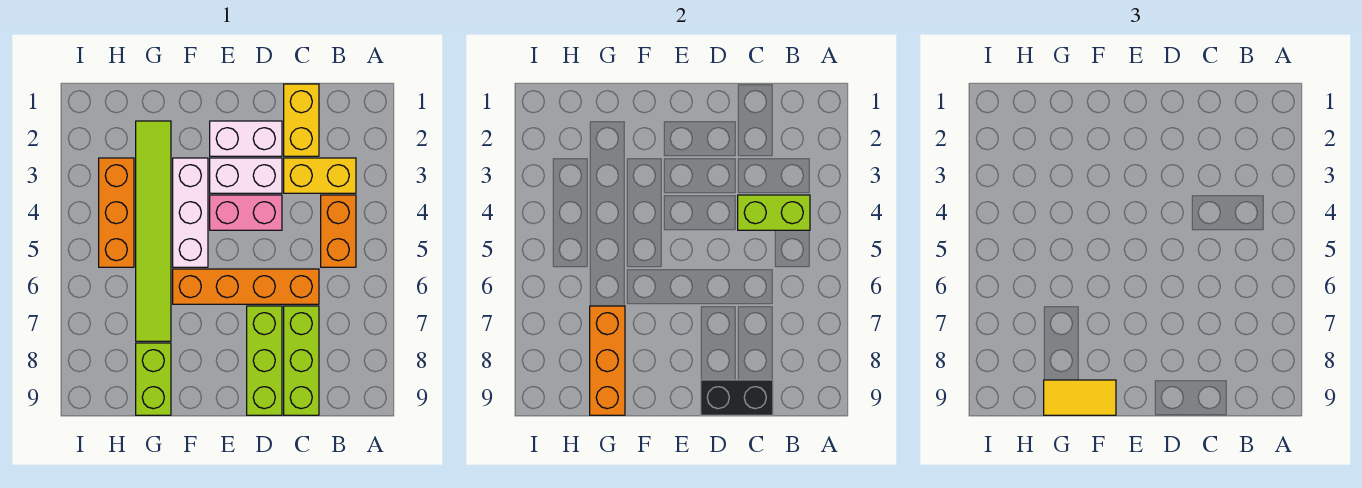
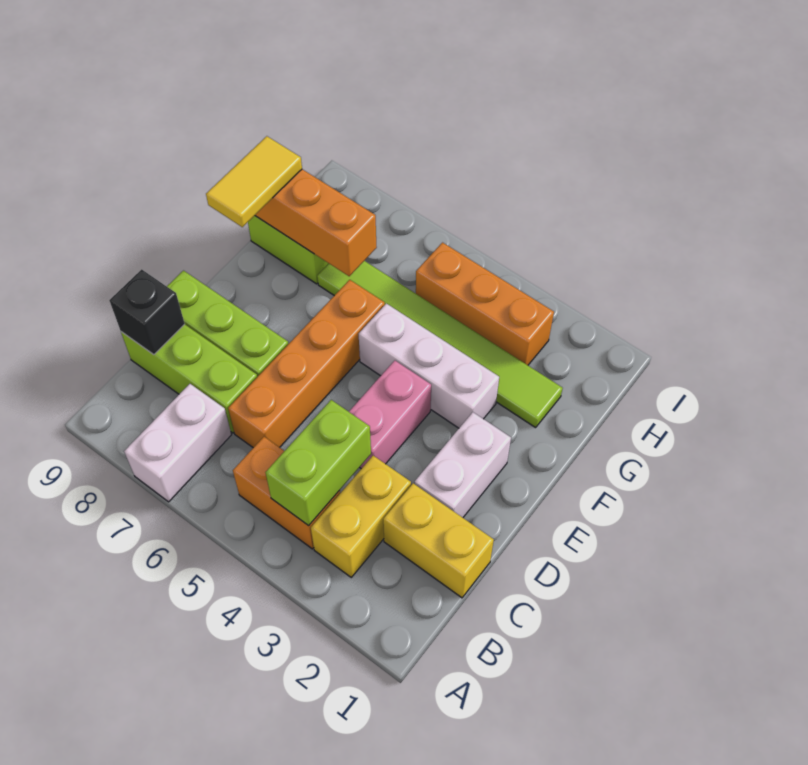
black 1x2 brick [701,380,773,415] -> black 1x1 brick [109,269,185,355]
white 1x2 brick [210,158,282,193] -> white 1x2 brick moved to [124,384,231,502]

